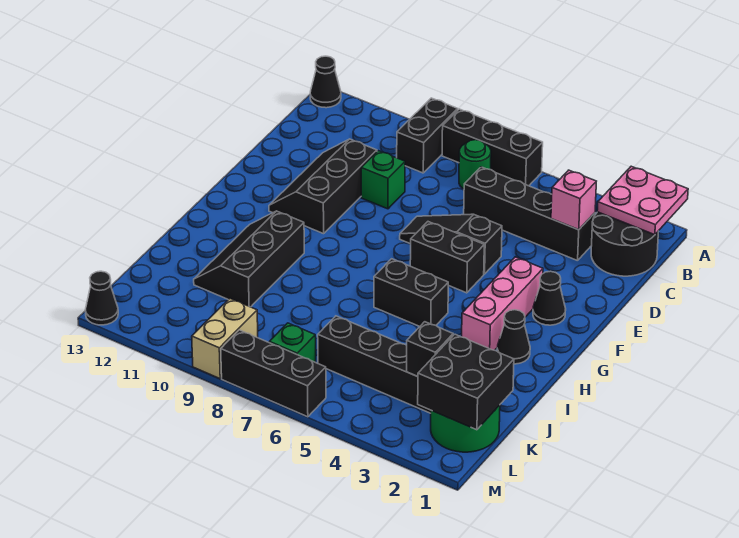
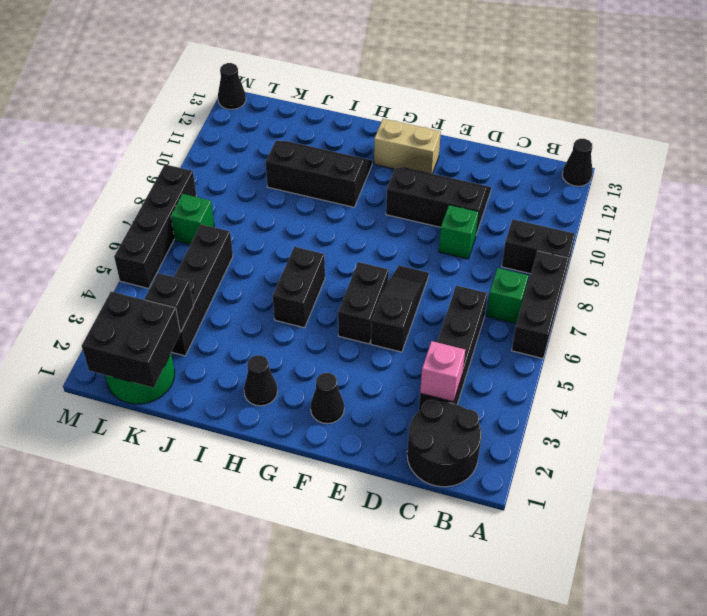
pink 2x2 plate [597,166,688,235] -> none
green 1x1 round brick [459,140,491,189] -> green 1x1 brick [486,268,528,324]
pink 1x3 brick [462,257,543,350] -> none
tan 1x2 brick [192,299,258,379] -> tan 1x2 brick moved to [374,119,441,174]
black 1x3 brick [221,330,326,417] -> black 1x4 brick [114,164,197,288]

